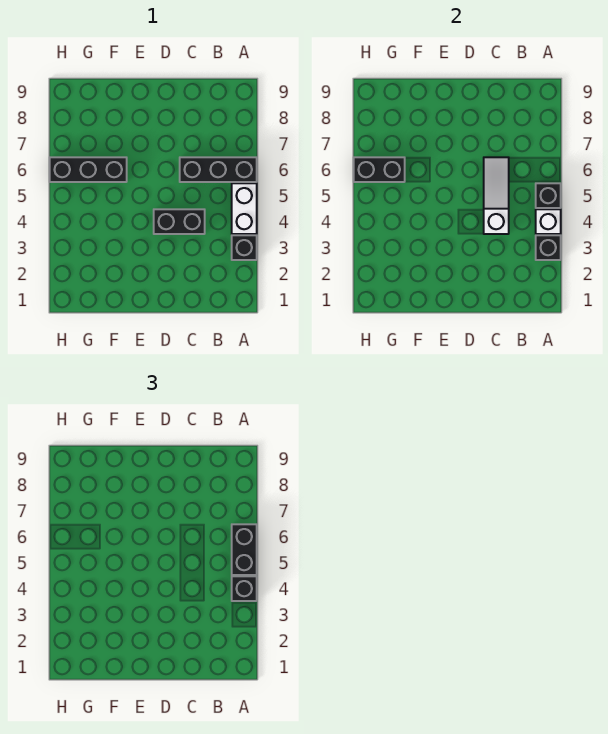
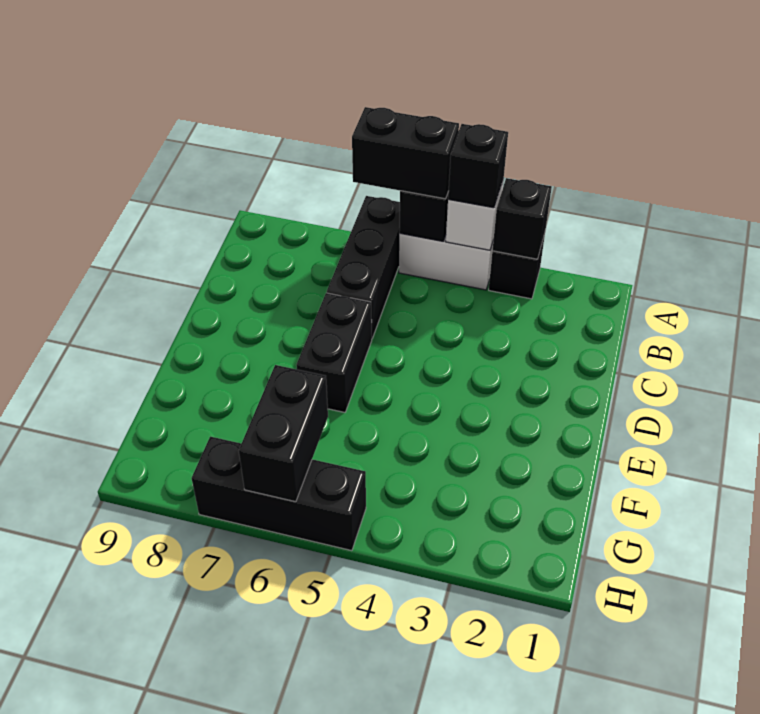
black 1x2 brick [154,209,205,234] -> black 1x2 brick moved to [297,293,372,412]
white 1x3 slope [484,157,509,234] -> none
black 1x3 brick [50,157,127,182] -> black 1x3 brick turned to [192,437,366,551]

